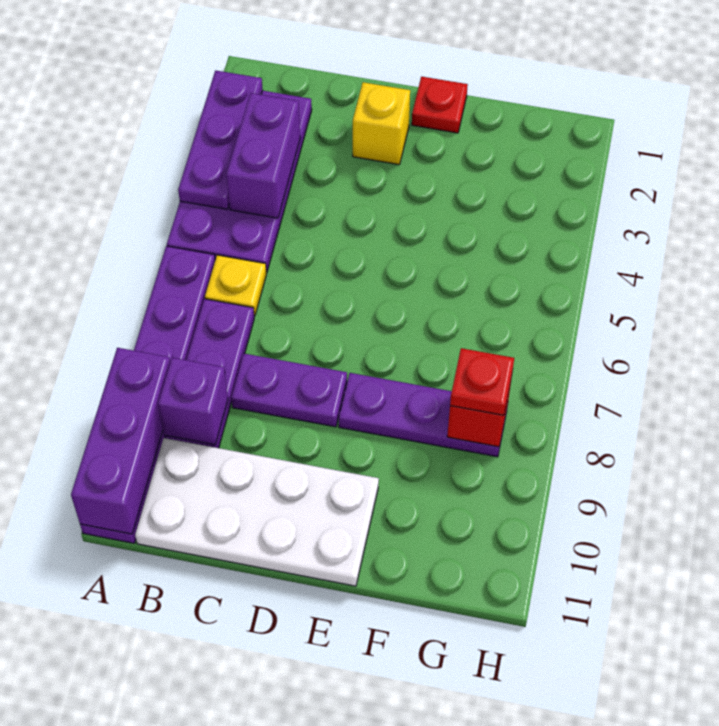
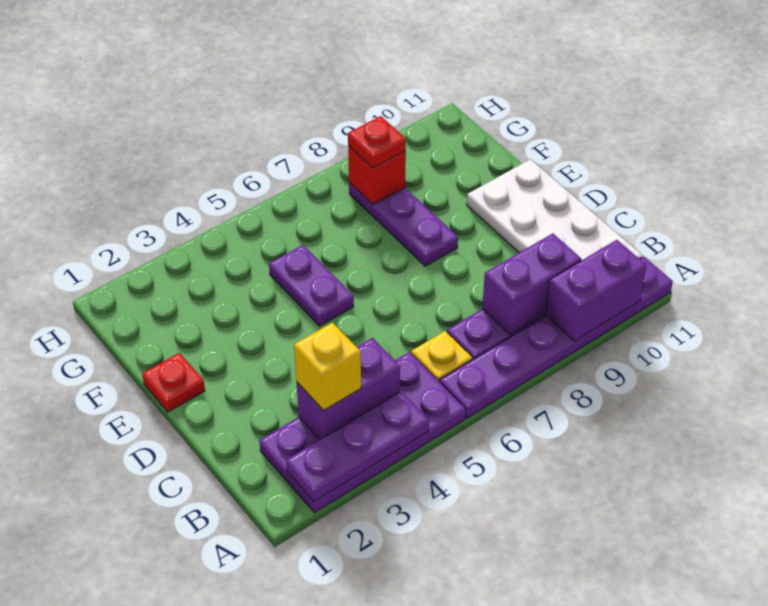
purple 1x3 brick [71,348,170,534] -> purple 1x2 brick [546,240,646,341]
purple 1x1 brick [158,358,228,445] -> purple 1x2 brick [482,233,581,334]
purple 1x2 plate [231,354,347,427] -> purple 1x2 plate moved to [269,245,354,326]
yellow 1x1 brick [353,82,410,165] -> yellow 1x1 brick moved to [294,323,361,410]

